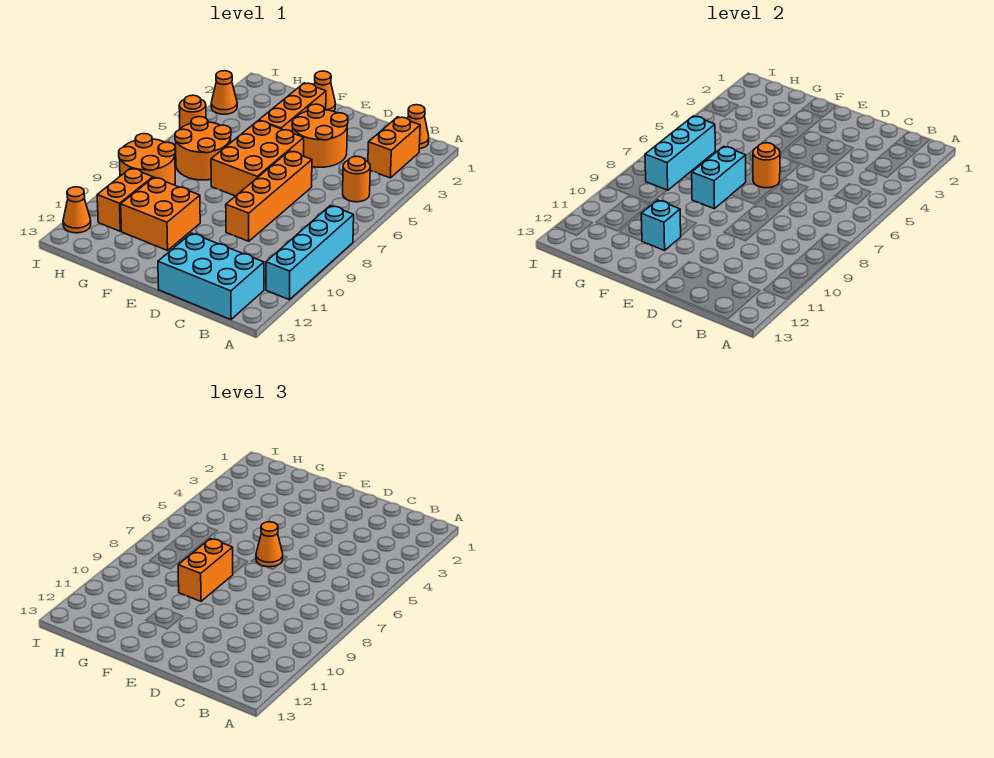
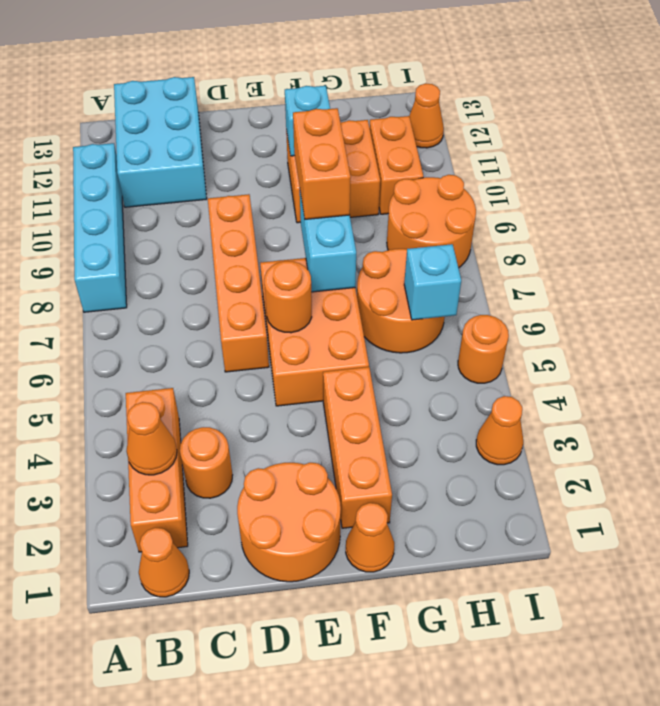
orange 1x2 brick [368,117,420,178] -> orange 1x3 brick [126,388,188,552]
orange 1x1 round brick [343,156,370,202] -> orange 1x1 round brick moved to [180,427,232,498]
cyan 2x3 brick [158,233,264,320] -> cyan 2x3 brick turned to [114,77,207,207]
orange 2x2 round brick [292,104,348,167] -> orange 2x2 round brick moved to [237,463,341,582]
orange 1x1 cone [256,522,283,567] -> orange 1x1 cone moved to [127,402,177,475]
cyan 1x3 brick [645,116,715,190] -> cyan 1x1 brick [404,244,461,320]

